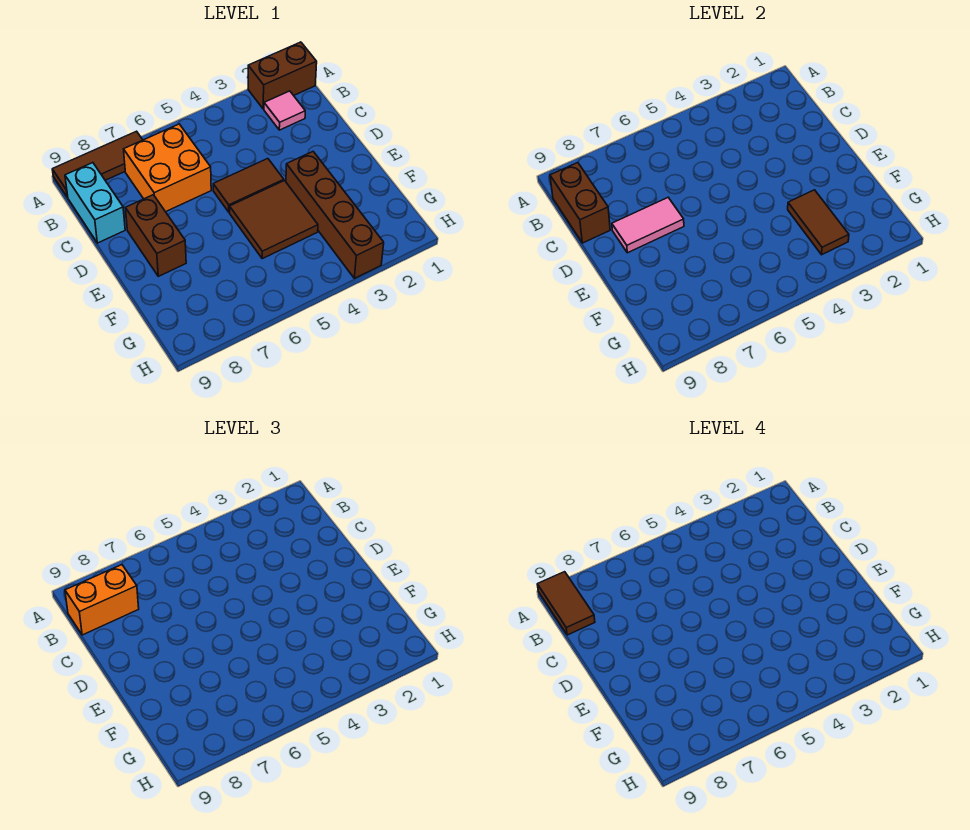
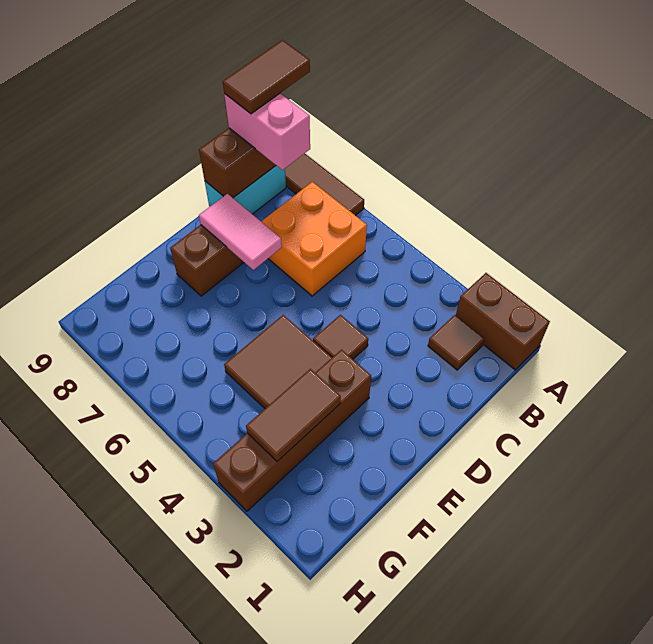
pink 1x1 tile [264,91,305,130] -> brown 1x1 tile [428,315,485,370]
orange 1x2 brick [65,565,139,635] -> pink 1x2 brick [224,94,310,170]
brown 1x2 tile [213,159,284,212] -> brown 1x1 tile [313,315,368,359]

